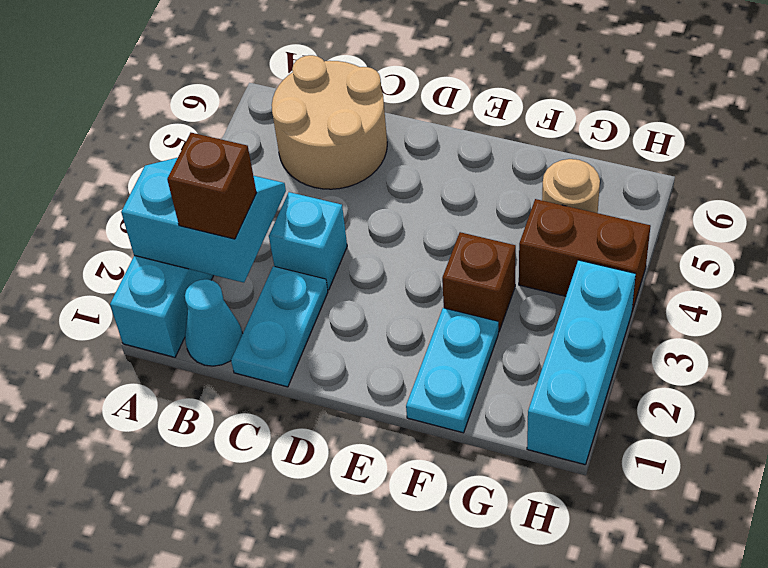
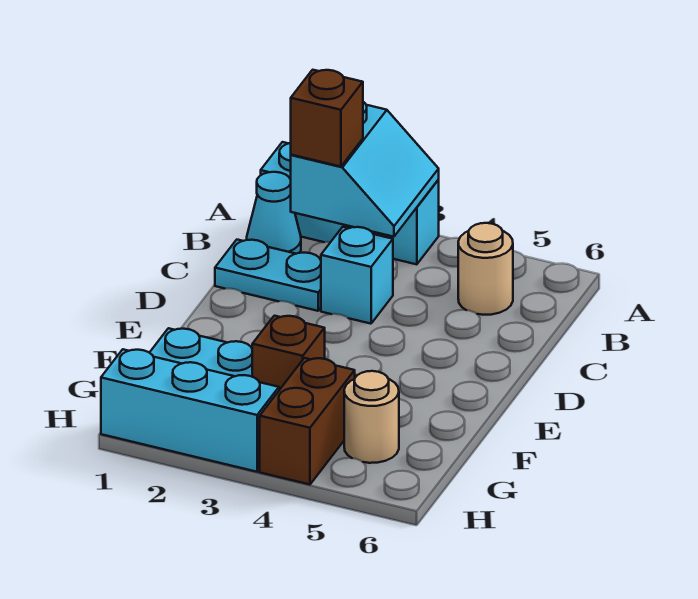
tan 2x2 round brick [272,55,387,189] -> tan 1x1 round brick [458,223,513,315]

